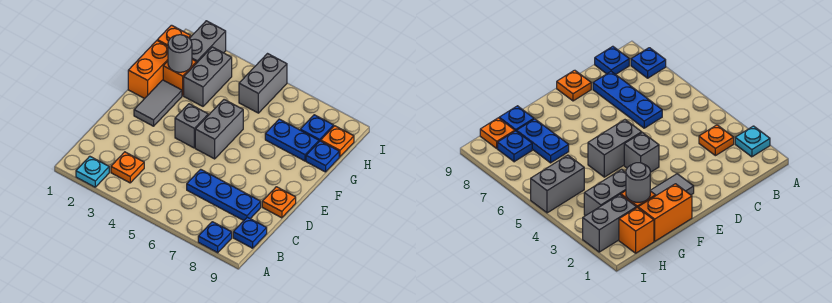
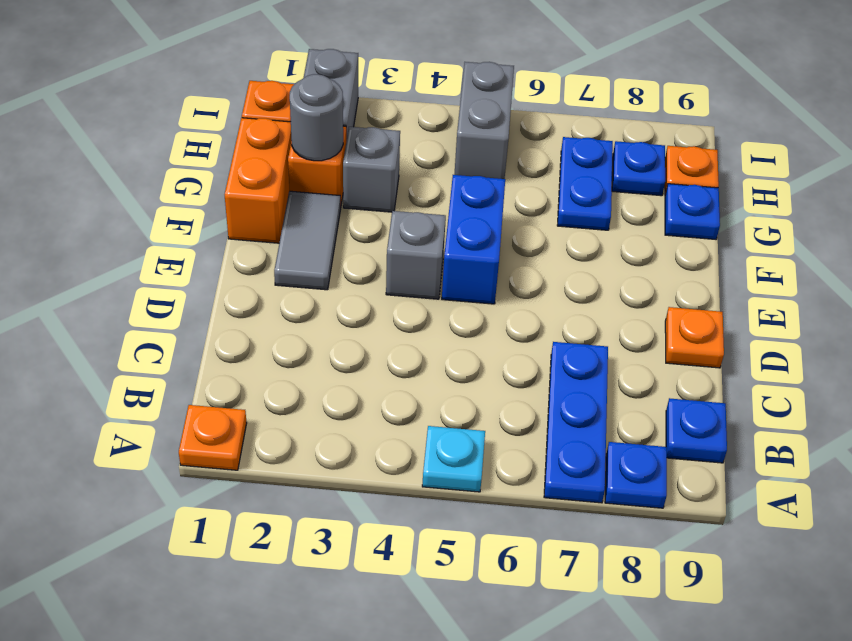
cyan 1x1 plate [76,156,109,187] -> cyan 1x1 plate moved to [422,426,485,492]
orange 1x1 plate [111,152,144,183] -> orange 1x1 plate moved to [179,405,247,470]
blue 1x3 plate [187,169,261,221] -> blue 1x3 plate turned to [544,342,608,503]
grey 1x2 brick [195,100,243,159] -> blue 1x2 brick [442,175,505,304]
grey 1x2 brick [184,47,232,106] -> grey 1x1 brick [343,127,400,212]
blue 1x2 plate [265,119,319,161] -> blue 1x2 plate turned to [557,137,613,230]

